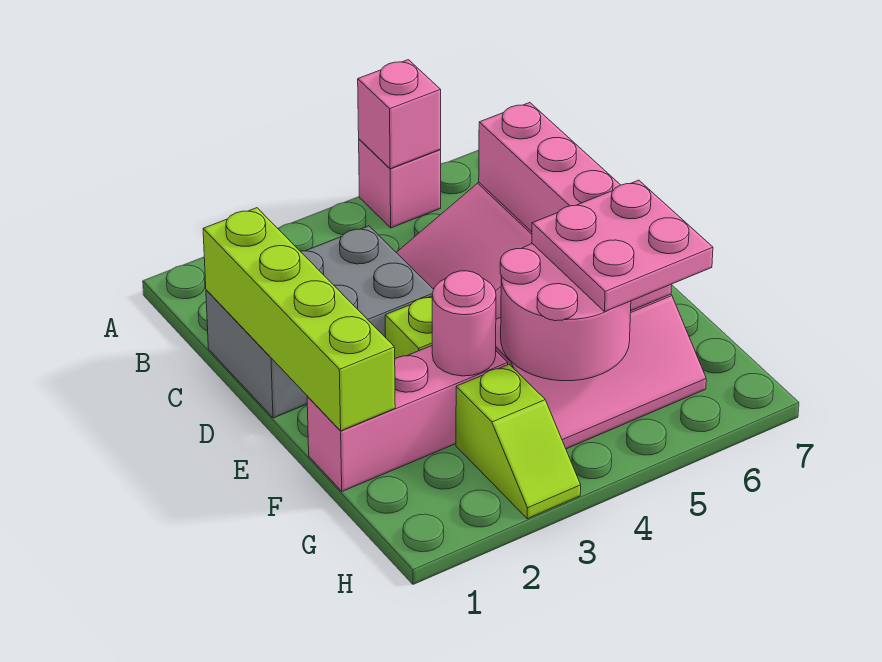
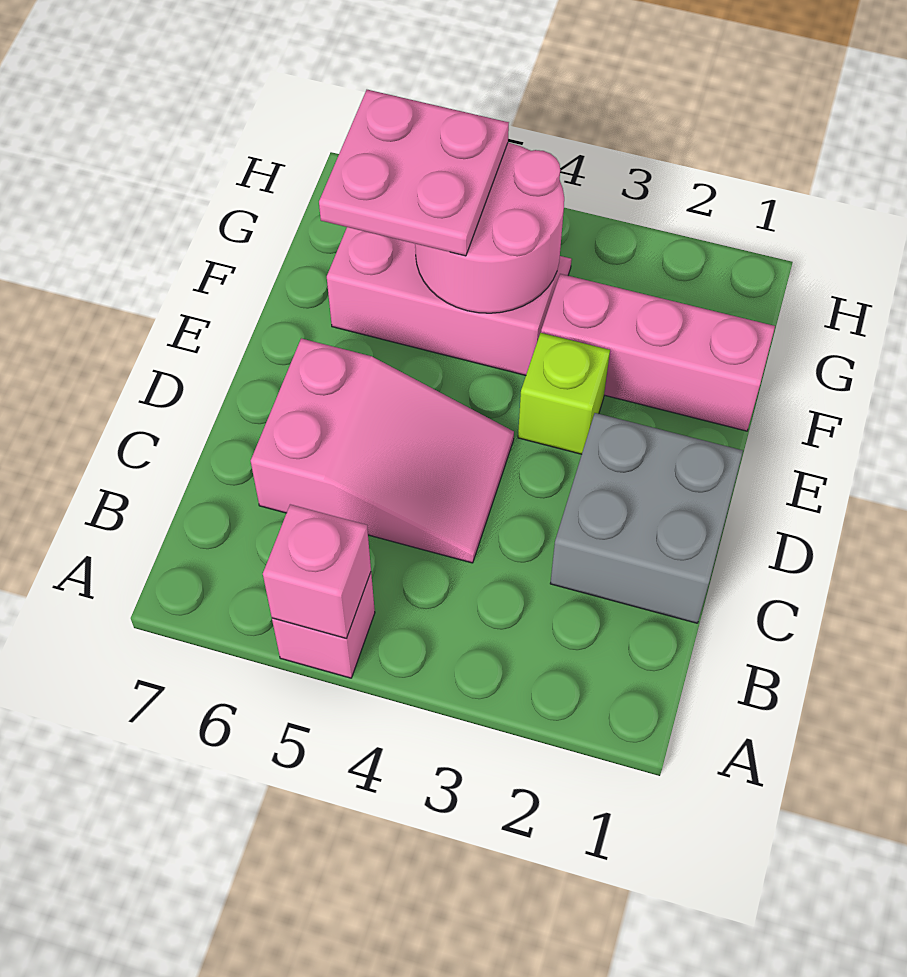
grey 2x3 brick [206,226,434,418] -> grey 2x2 brick [550,413,743,623]
lime 1x4 brick [203,208,395,431] -> none
pink 1x4 brick [479,103,672,311] -> none
pink 1x1 round brick [432,271,496,376] -> none
lime 1x2 slope [456,364,581,519] -> none

